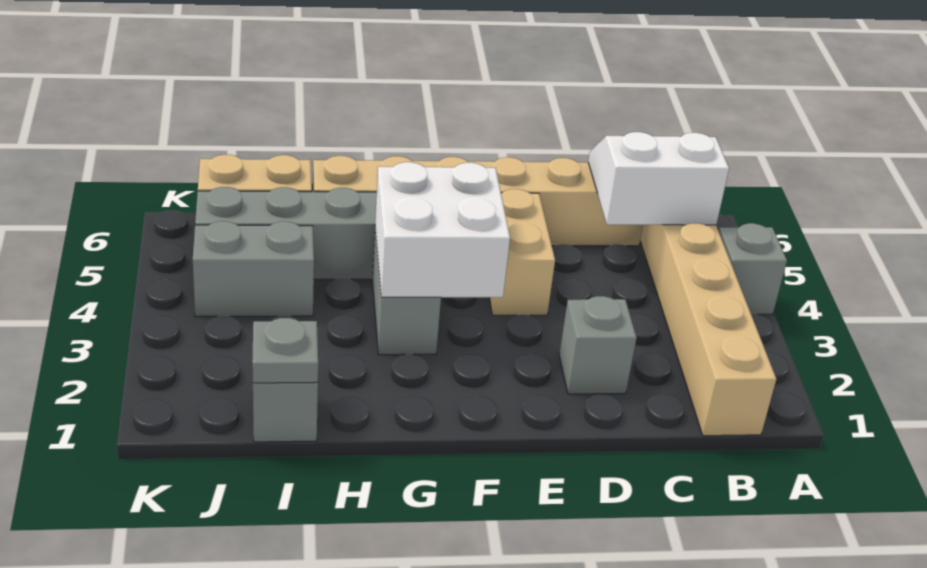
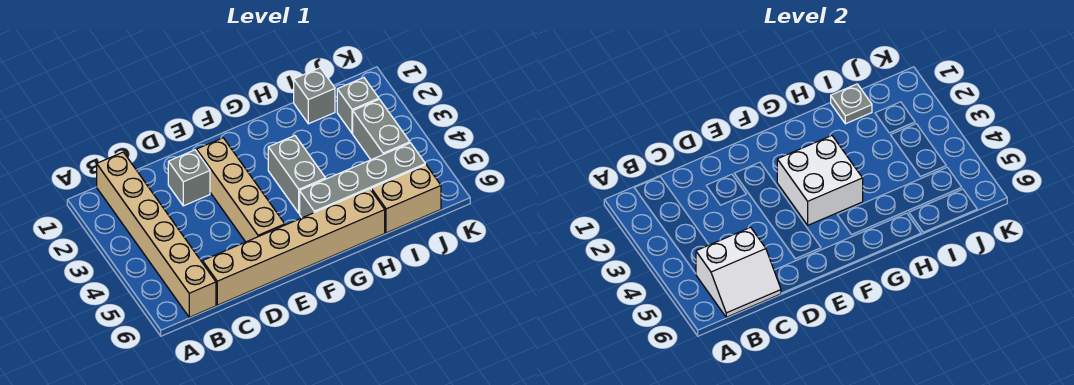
grey 1x1 brick [719,223,787,314] -> grey 1x1 brick moved to [337,78,379,133]
tan 1x2 brick [489,189,555,315] -> tan 1x4 brick [197,138,285,242]
grey 1x2 brick [193,221,314,317] -> grey 1x2 brick turned to [353,99,410,160]

